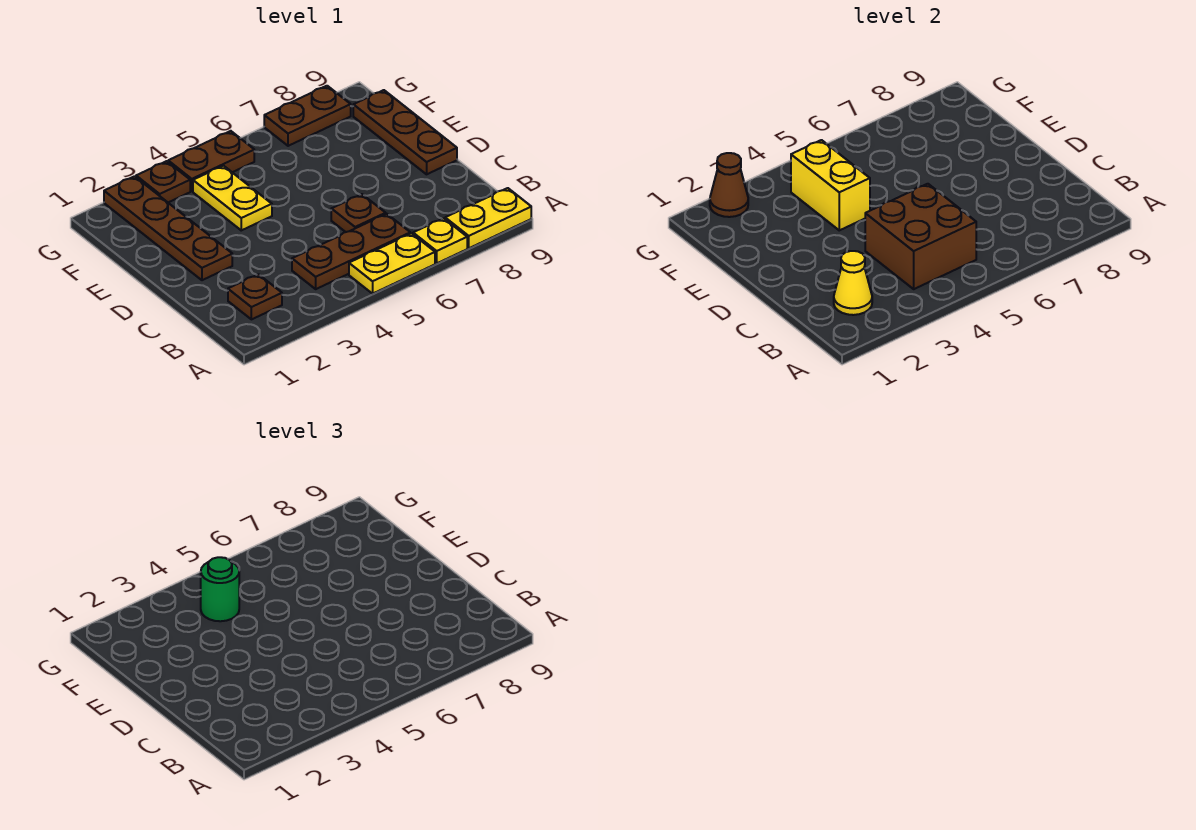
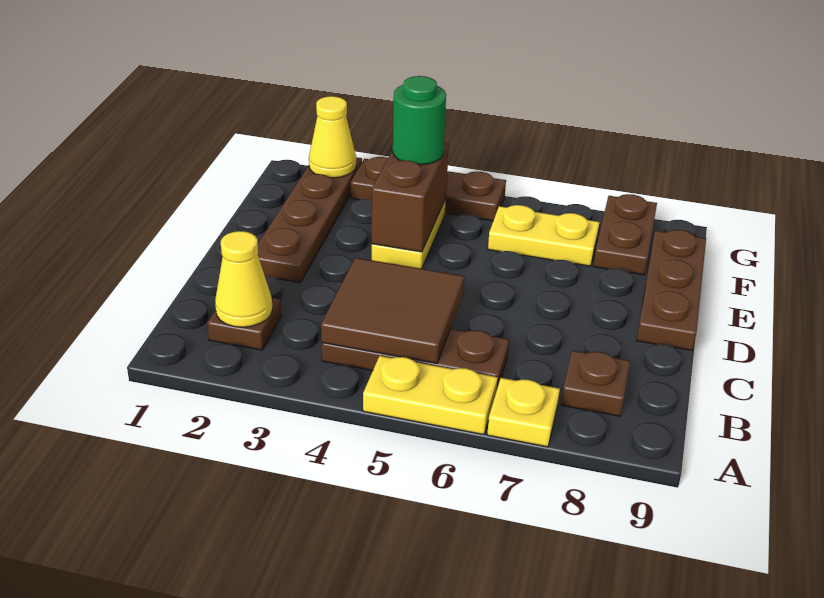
yellow 1x2 plate [445,188,531,248] -> yellow 1x2 plate moved to [488,205,600,266]
brown 2x2 brick [865,184,976,289] -> brown 2x2 tile [321,258,464,363]
brown 1x1 plate [331,194,386,232] -> brown 1x1 plate moved to [561,350,630,416]
yellow 1x2 brick [791,140,870,230] -> brown 1x2 brick [372,143,449,252]
brown 1x1 cone [710,153,748,217] -> yellow 1x1 cone [309,96,356,178]
brown 1x2 plate [264,86,351,146] -> brown 1x2 plate turned to [594,194,657,275]

